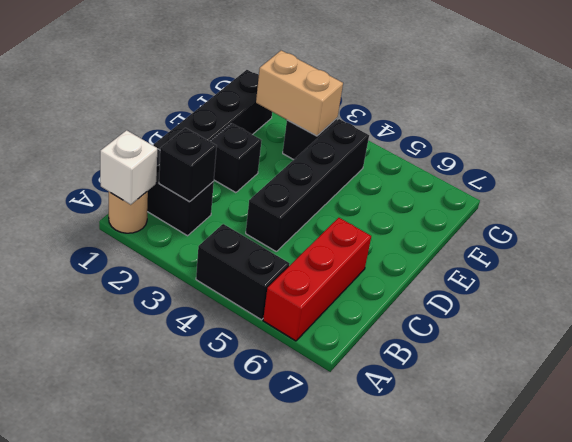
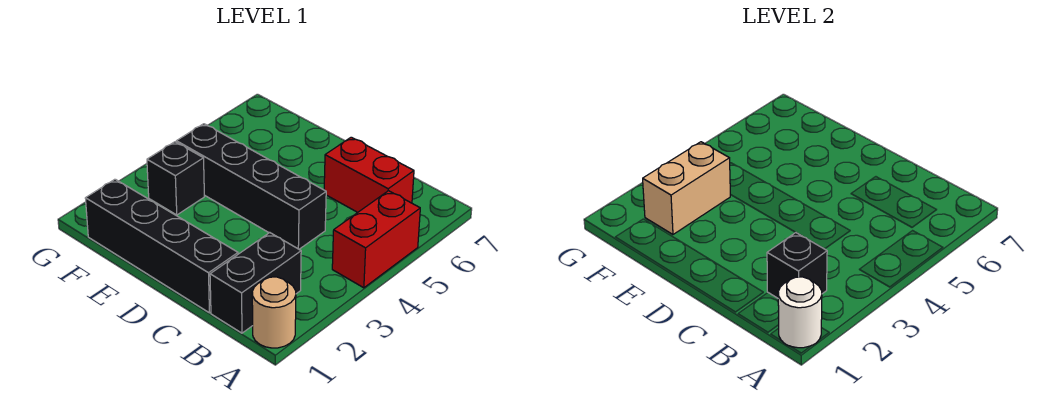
white 1x1 brick [100,130,157,205] -> white 1x1 round brick [778,277,822,348]
black 1x2 brick [196,224,290,320] -> red 1x2 brick [332,191,420,288]
red 1x3 brick [263,218,371,341] -> red 1x2 brick [324,137,414,212]
black 1x1 brick [210,124,262,193] -> none

